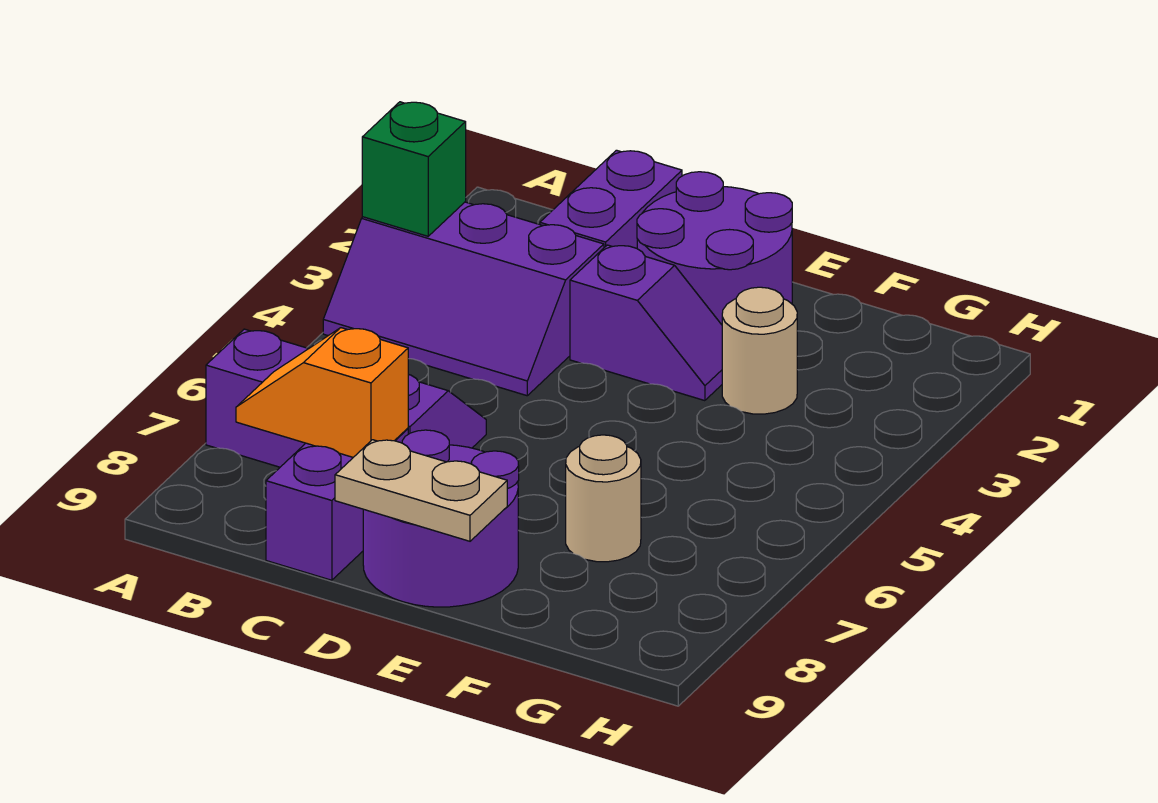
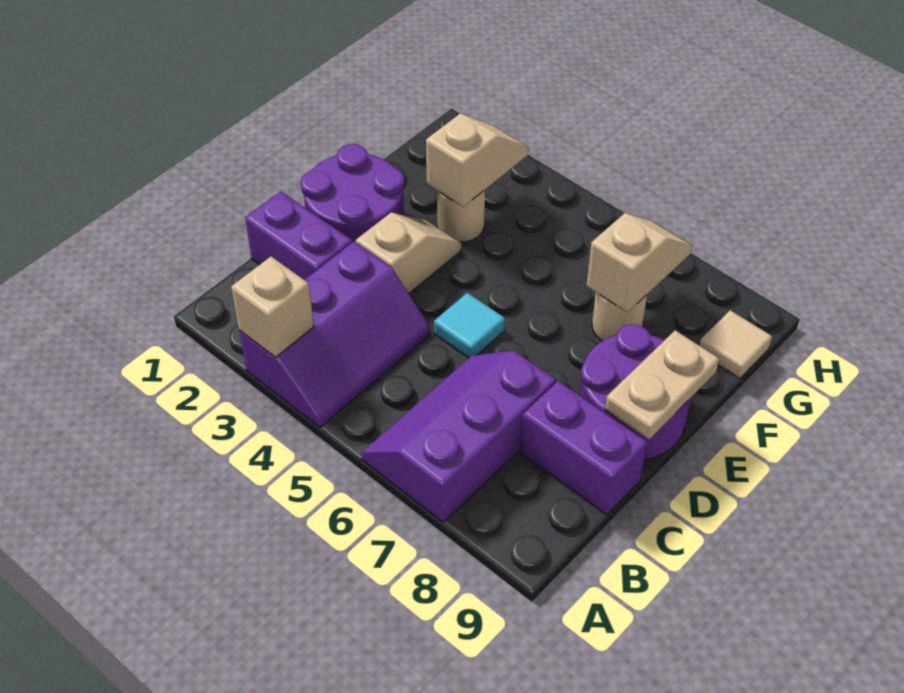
green 1x1 brick [362,102,466,236] -> tan 1x1 brick [231,257,314,357]
orange 1x2 slope [236,328,408,457] -> none
purple 1x2 slope [570,245,722,401] -> tan 1x2 slope [356,213,461,293]
none -> cyan 1x1 tile [434,293,505,358]
none -> tan 1x2 slope [426,114,528,207]
none -> tan 1x2 slope [587,213,692,312]
none -> tan 1x1 tile [699,310,772,379]

